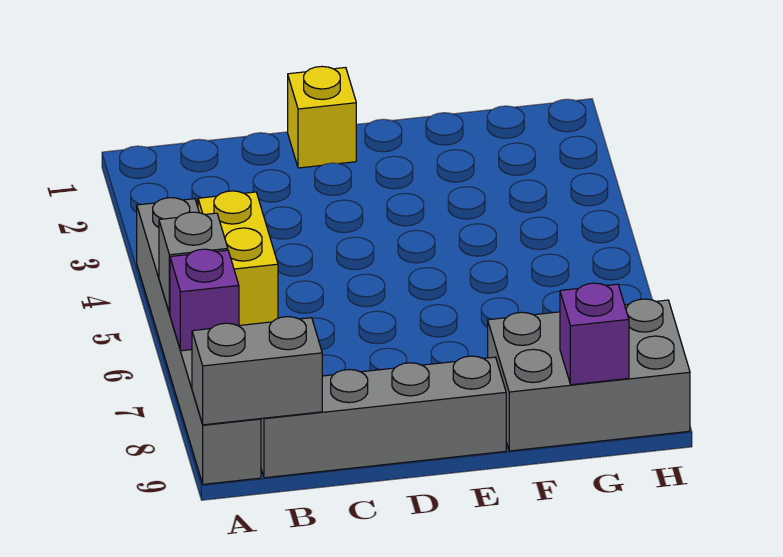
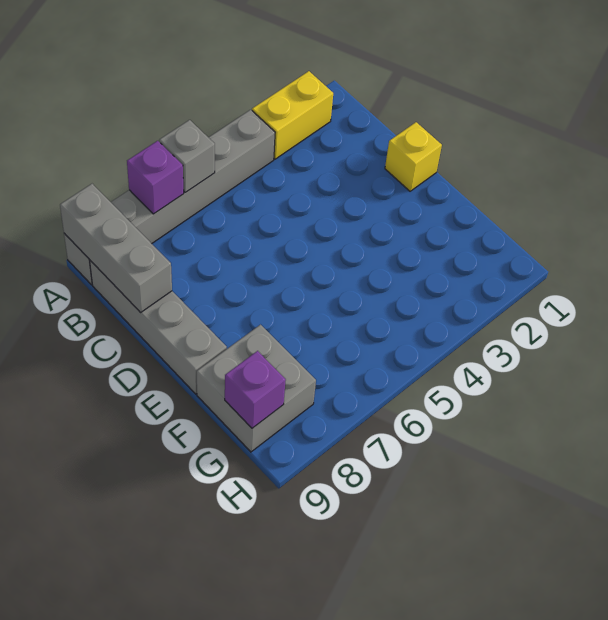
grey 1x2 brick [192,317,322,425] -> grey 1x3 brick [60,184,172,313]
yellow 1x2 brick [198,191,278,325] -> yellow 1x2 brick moved to [252,71,333,159]
grey 2x3 brick [488,299,690,451] -> grey 2x2 brick [197,325,316,452]

